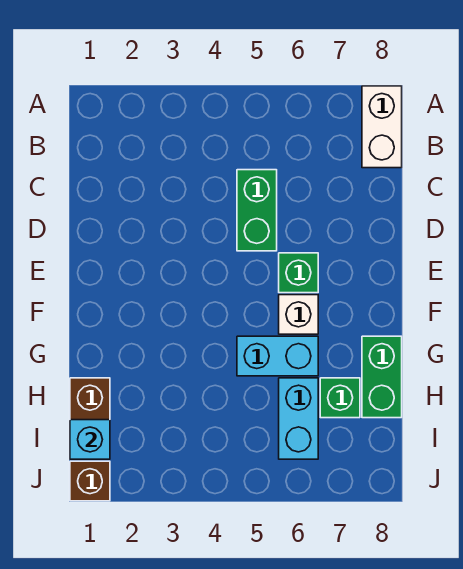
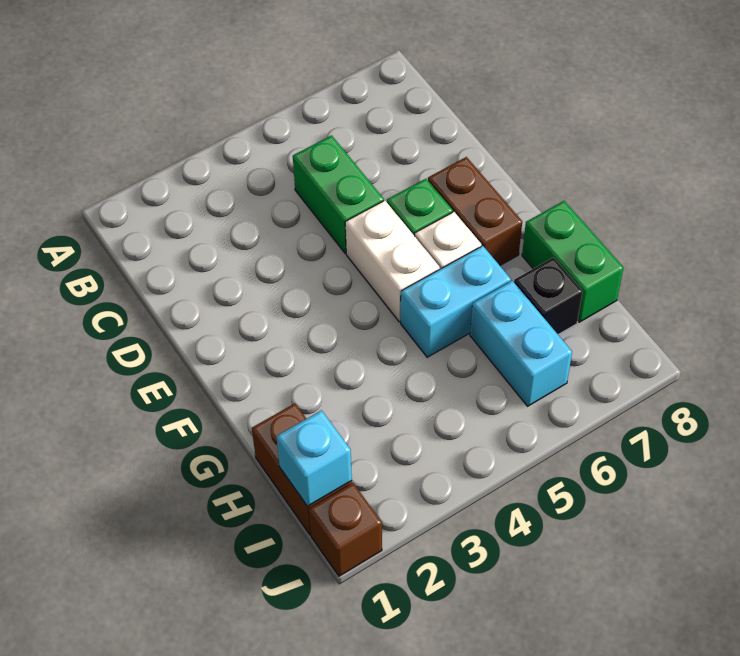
white 1x2 brick [362,86,402,168] -> white 1x2 brick moved to [345,201,440,322]
none -> brown 1x2 brick [428,157,522,265]
green 1x1 brick [320,378,360,418] -> black 1x1 brick [514,258,583,334]

